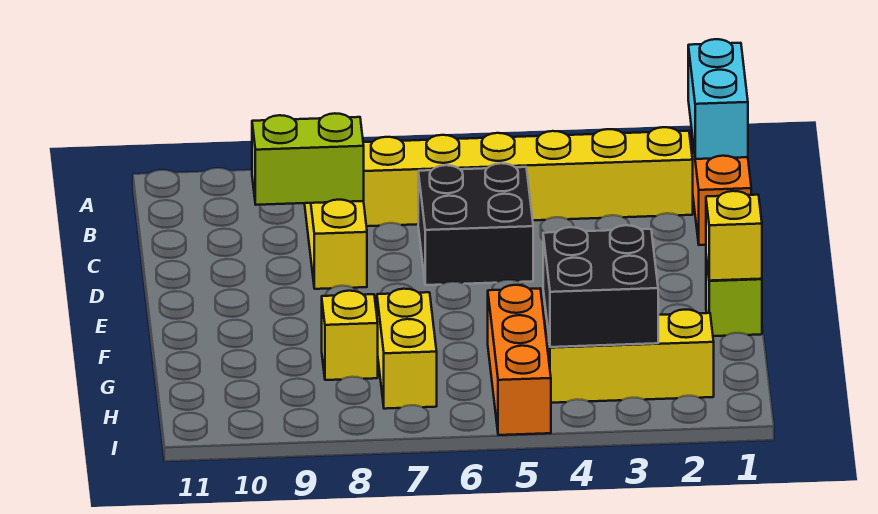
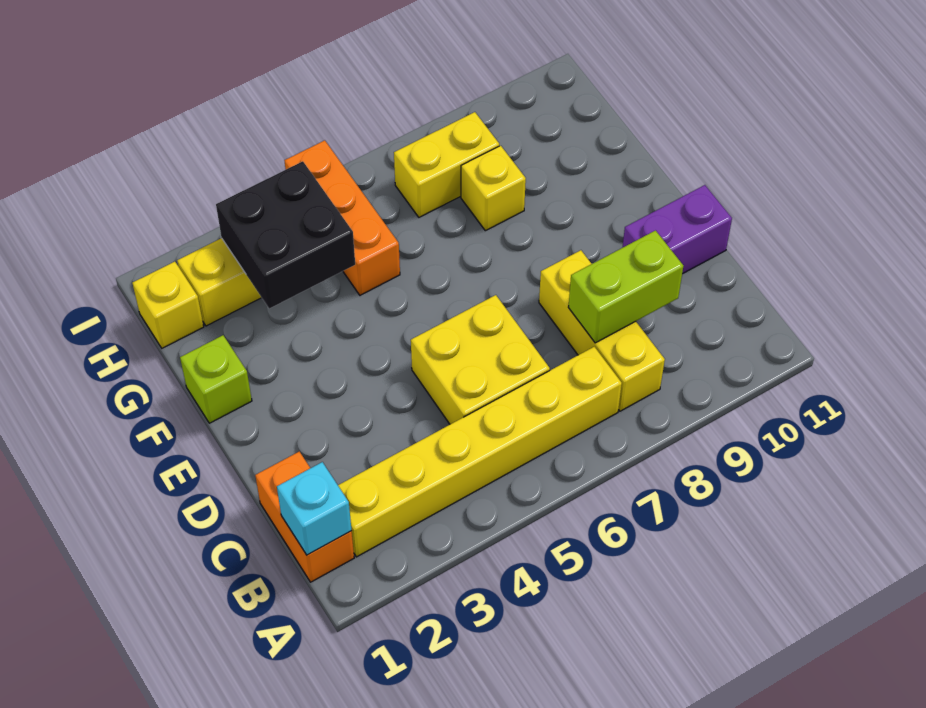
cyan 1x2 brick [688,39,748,159] -> cyan 1x1 brick [277,462,352,555]
black 2x2 brick [418,163,533,285] -> yellow 2x2 brick [411,295,550,424]
none -> purple 1x2 brick [623,185,732,274]
yellow 1x1 brick [706,191,762,281] -> yellow 1x1 brick moved to [133,262,204,348]
yellow 1x2 brick [377,289,437,409] -> yellow 1x2 brick turned to [394,112,499,217]

